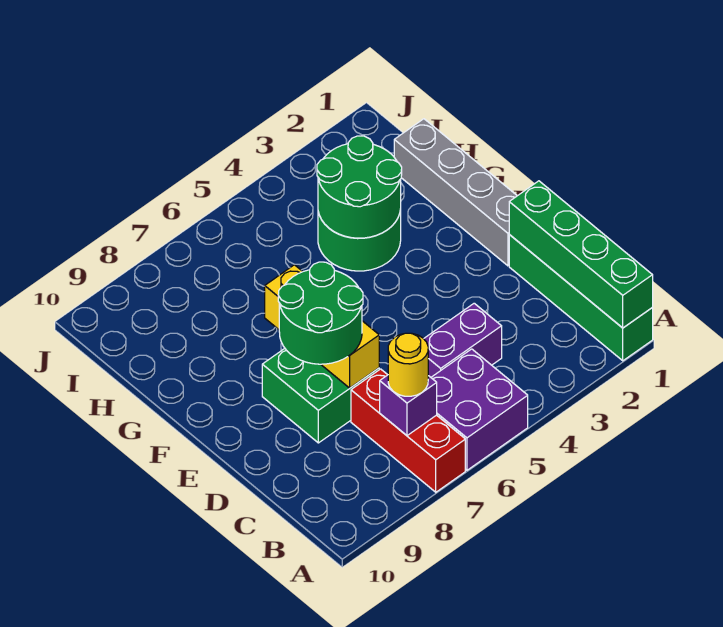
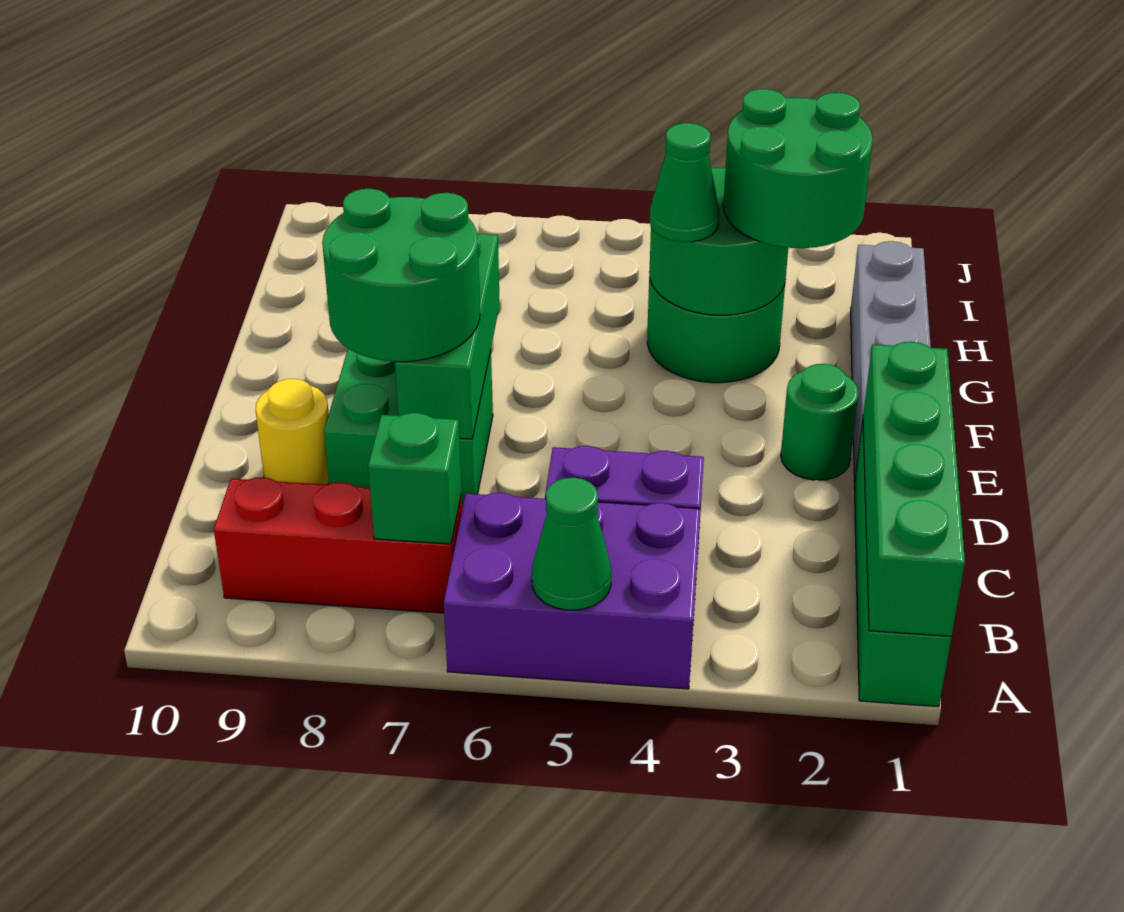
purple 2x2 brick [431,349,528,470] -> purple 2x3 brick [444,493,700,689]
none -> green 1x1 cone [532,478,612,610]
red 1x3 brick [351,369,465,492] -> red 1x3 brick turned to [214,477,462,613]
purple 1x1 brick [380,375,437,436] -> green 1x1 brick [368,413,462,544]
yellow 1x1 round brick [388,333,428,396] -> yellow 1x1 round brick moved to [256,379,329,485]
yellow 1x3 brick [265,265,379,388] -> green 1x3 brick [395,233,500,439]
none -> green 1x1 round brick [781,364,859,480]
none -> green 2x2 round brick [723,89,873,248]
none -> green 1x1 cone [650,123,719,242]

